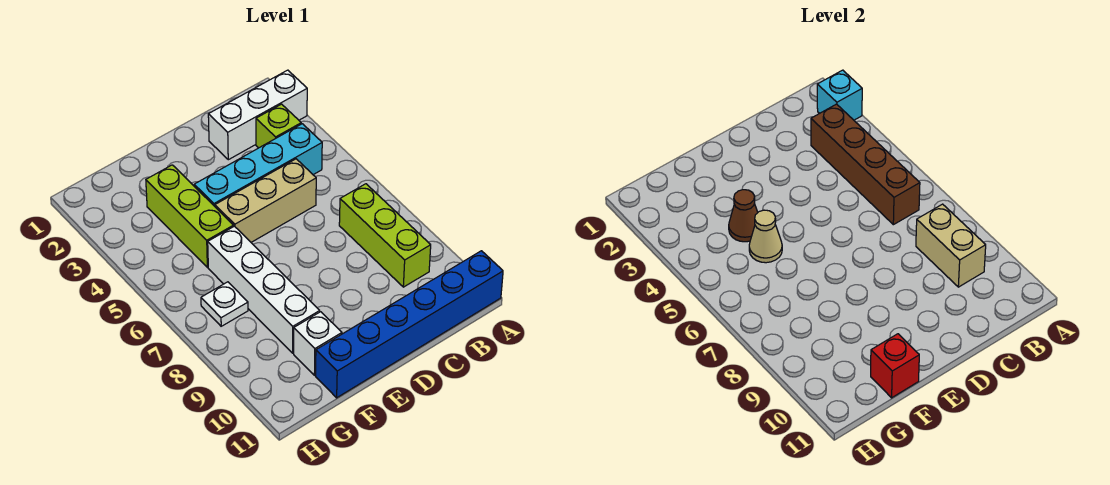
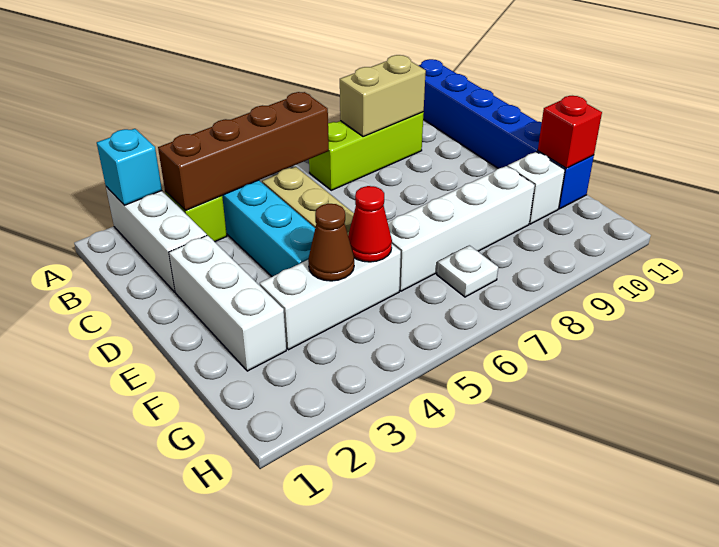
none -> white 1x3 brick [169,235,286,371]
lime 1x3 brick [146,165,233,267] -> white 1x3 brick [260,244,401,350]
tan 1x1 cone [749,210,782,263] -> red 1x1 cone [348,186,392,262]

